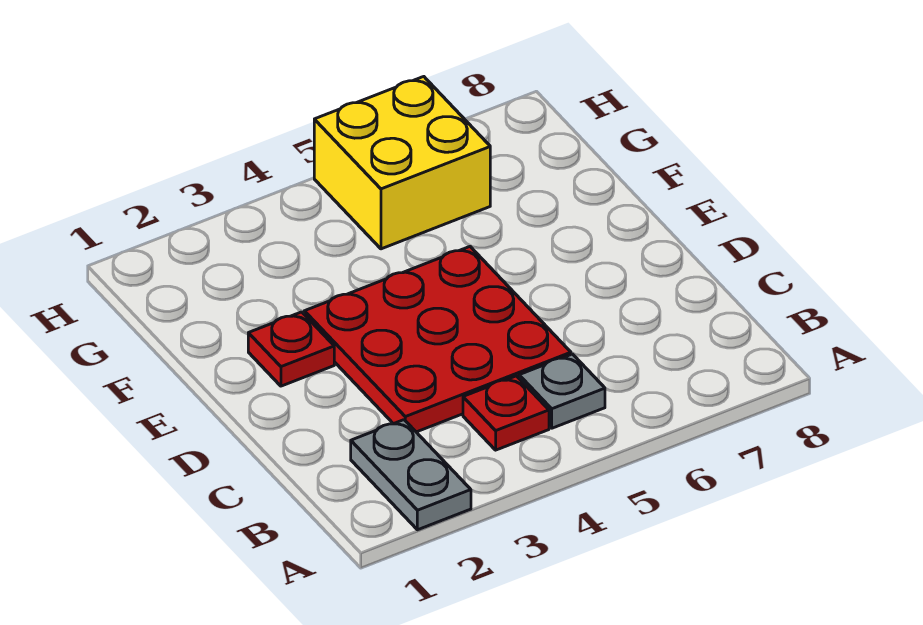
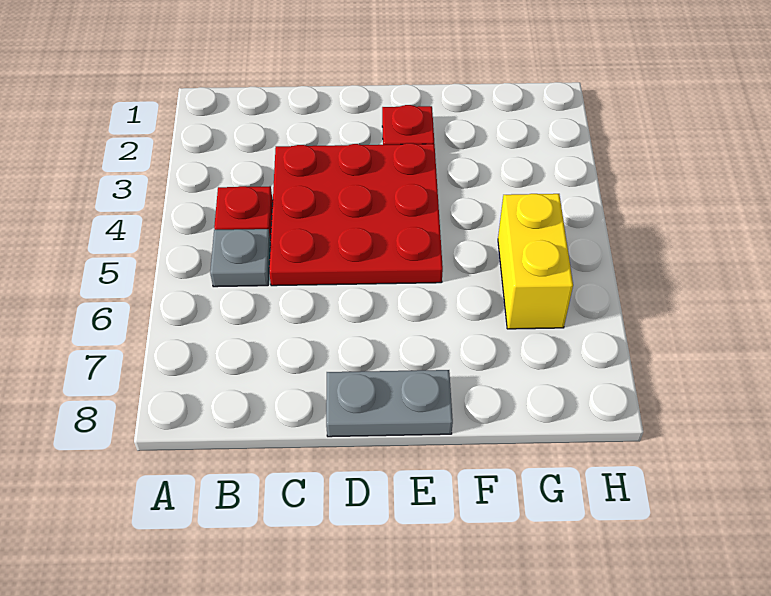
grey 1x2 plate [351,420,471,530] -> grey 1x2 plate moved to [326,370,453,437]
yellow 2x2 brick [314,77,490,249] -> yellow 1x2 brick [498,194,573,329]

